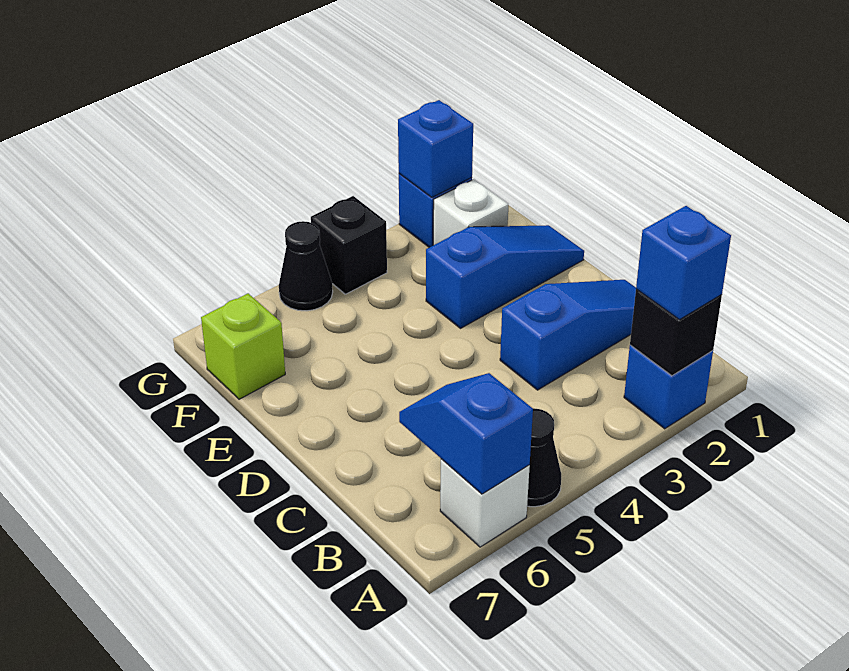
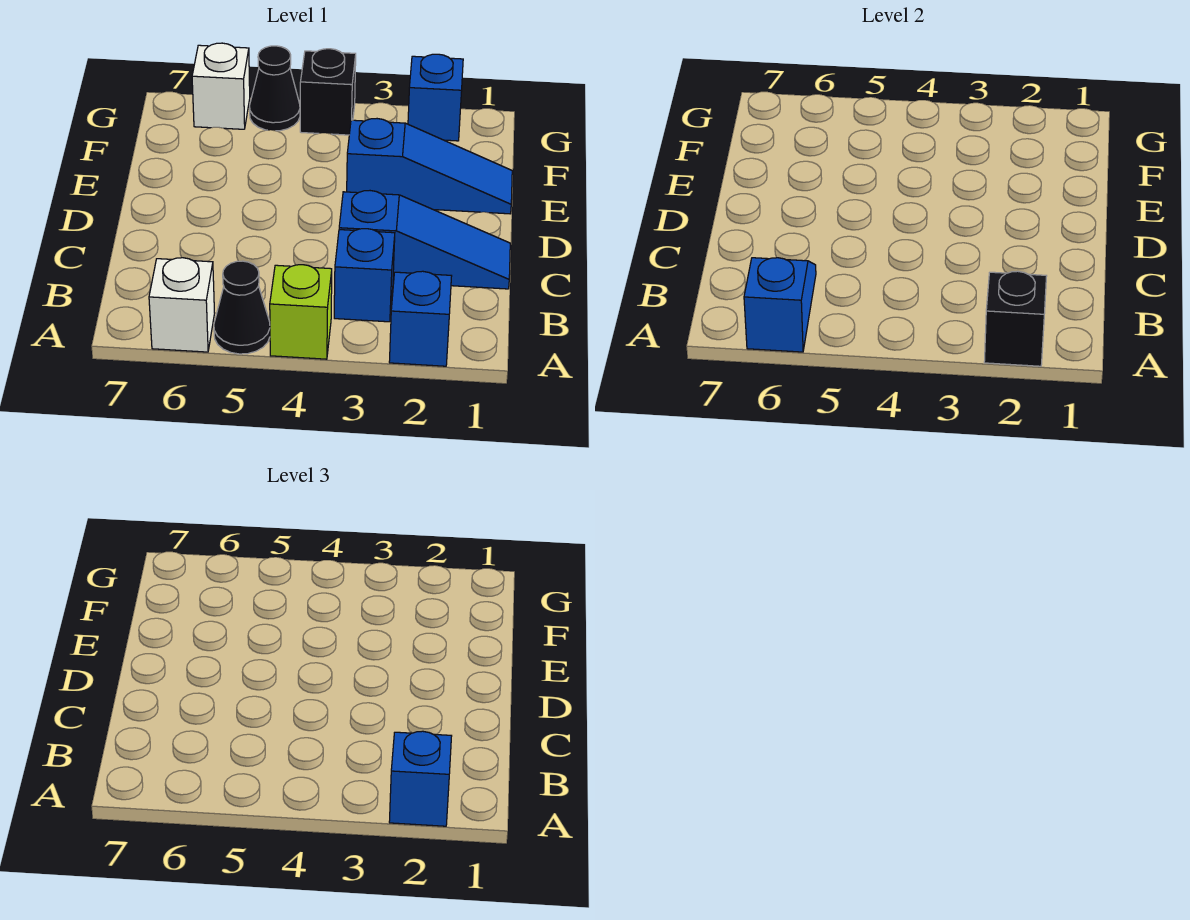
white 1x1 brick [433,179,508,245] -> white 1x1 brick moved to [192,43,250,129]
lime 1x1 brick [201,293,285,399] -> lime 1x1 brick moved to [270,265,332,359]
blue 1x1 brick [398,100,473,197] -> blue 1x1 brick moved to [334,229,395,322]

